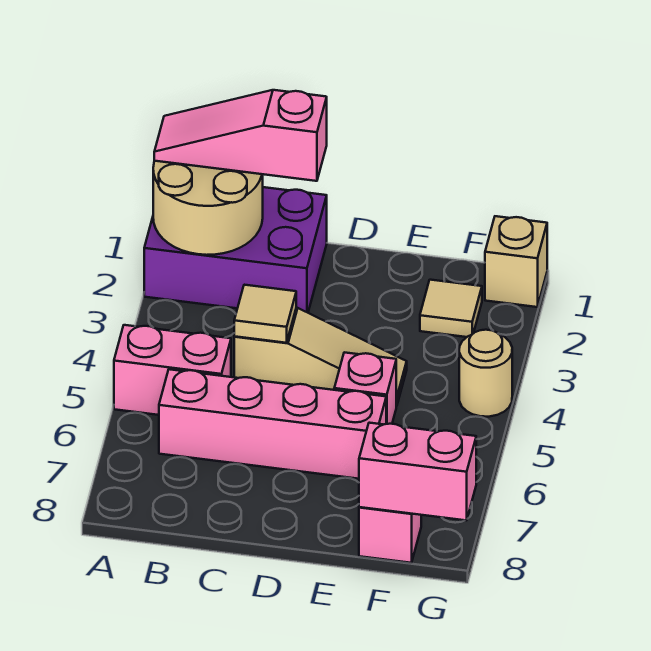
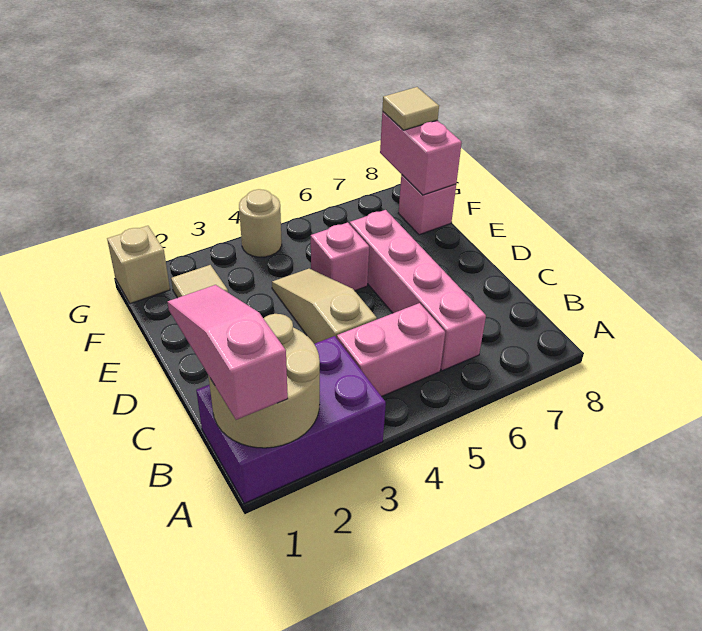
purple 2x3 brick [144,187,327,313] -> purple 2x3 brick turned to [196,336,386,503]
pink 1x3 slope [154,90,327,181] -> pink 1x3 slope turned to [168,285,288,420]
pink 1x2 brick [114,325,231,415] -> pink 1x2 brick turned to [337,303,445,397]
tan 1x1 tile [234,285,296,343] -> tan 1x1 tile moved to [382,87,439,130]

